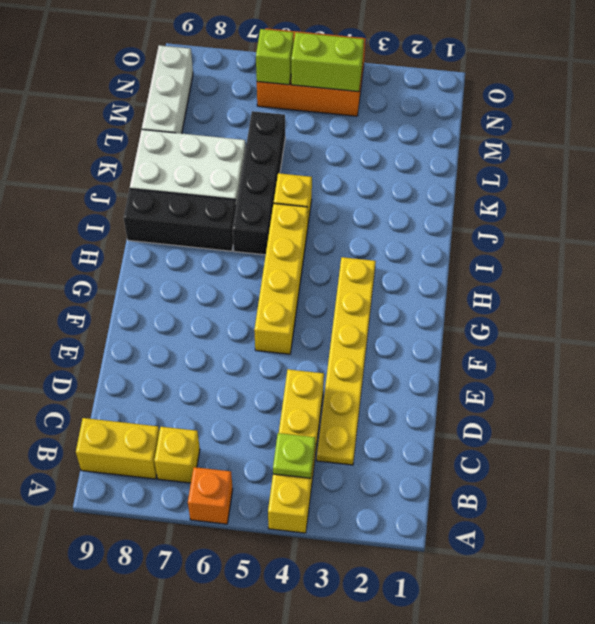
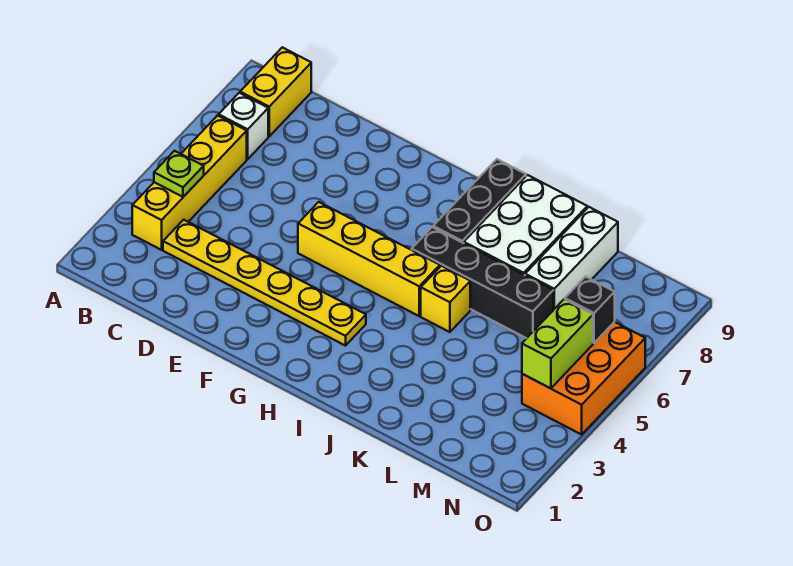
yellow 1x4 brick [268,369,324,533] -> yellow 1x4 brick turned to [132,115,247,250]
orange 1x1 brick [188,467,233,524] -> none
yellow 1x1 brick [154,427,200,483] -> white 1x1 brick [219,93,268,159]
white 1x3 brick [142,45,193,133] -> white 1x3 brick turned to [525,207,618,310]
lime 1x1 brick [256,29,294,85] -> black 1x1 brick [565,277,615,343]

